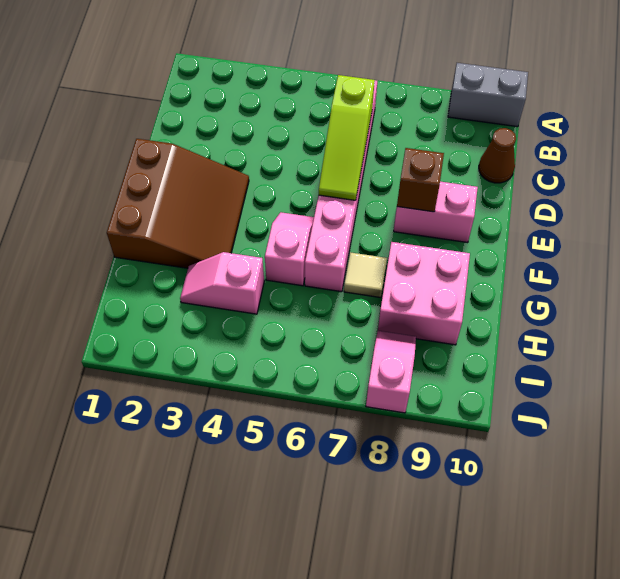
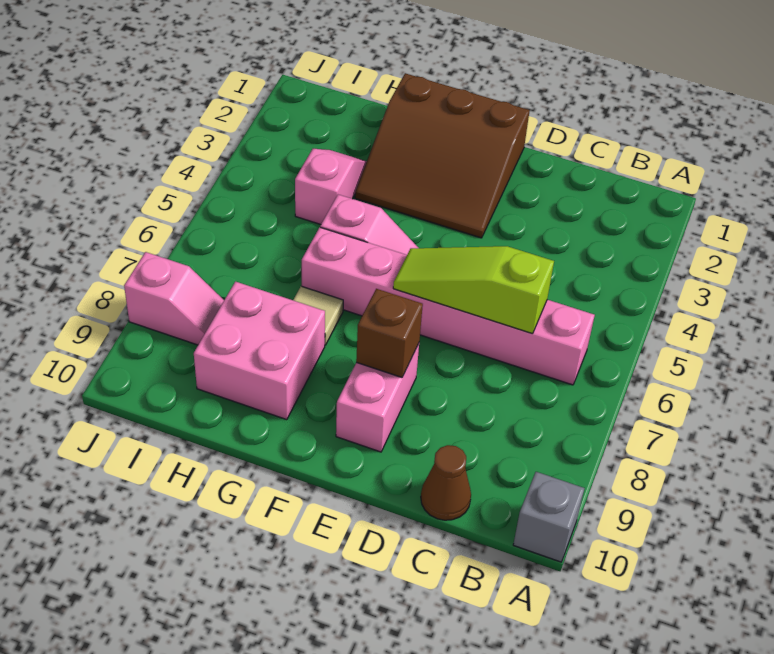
grey 1x2 brick [448,63,528,127] -> grey 1x1 brick [513,472,585,562]

